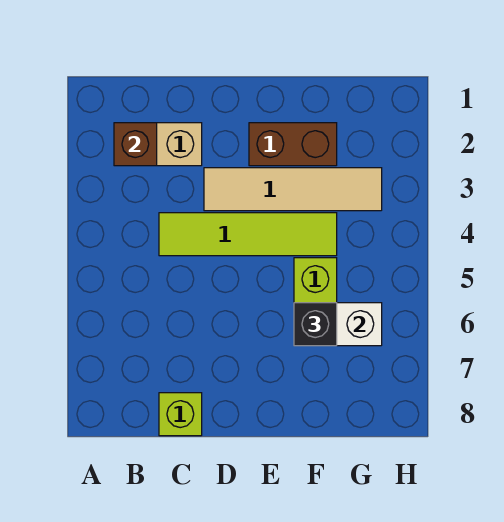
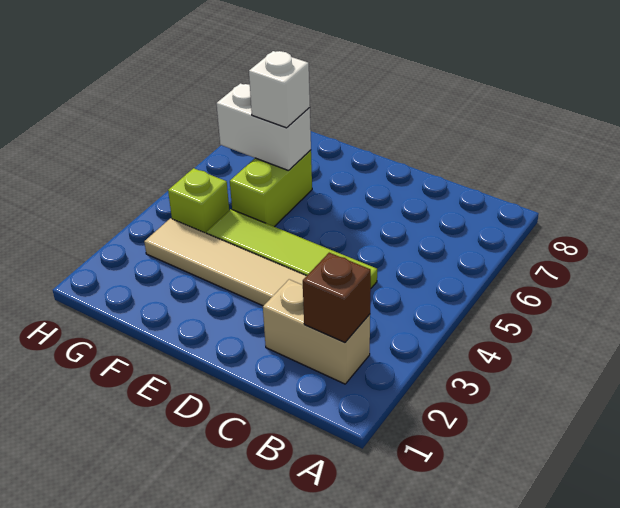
lime 1x1 brick [159,393,202,436] -> lime 1x1 brick moved to [168,168,229,233]
brown 1x2 brick [249,123,337,166] -> none
black 1x1 brick [294,303,337,346] -> white 1x1 brick [249,51,310,128]

